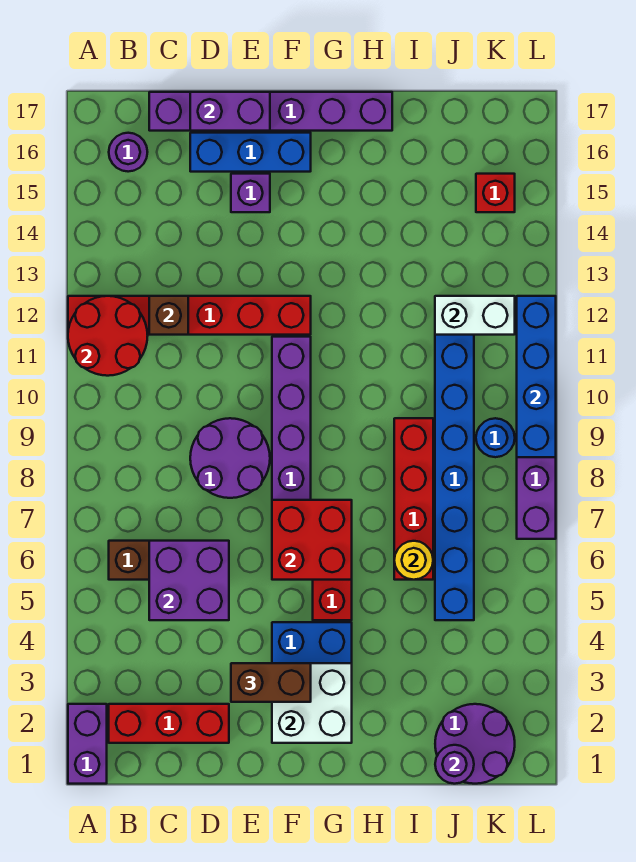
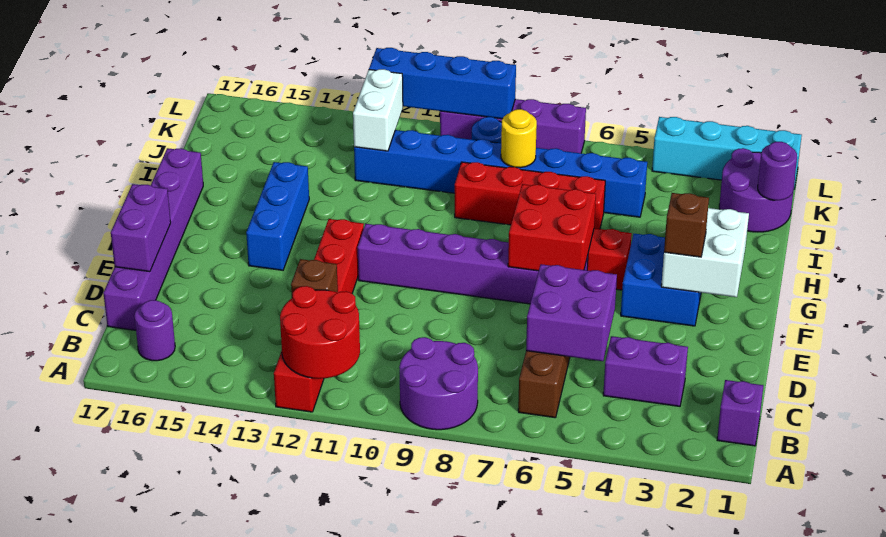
purple 1x2 brick [68,704,107,784] -> purple 1x2 brick moved to [603,336,688,406]
red 1x3 brick [109,704,229,743] -> none
purple 2x2 round brick [190,418,270,498] -> purple 2x2 round brick moved to [399,337,478,430]
blue 1x3 brick [190,133,311,172] -> blue 1x3 brick moved to [246,162,309,270]
brown 1x2 brick [231,663,311,702] -> brown 1x1 brick [664,193,709,257]
purple 1x1 brick [231,174,270,212] -> purple 1x1 brick moved to [717,380,763,446]
yellow 1x1 round brick [394,541,433,580] -> yellow 1x1 round brick moved to [501,109,537,168]
red 1x1 brick [476,174,515,212] -> none
none -> cyan 1x4 brick [652,117,802,189]

